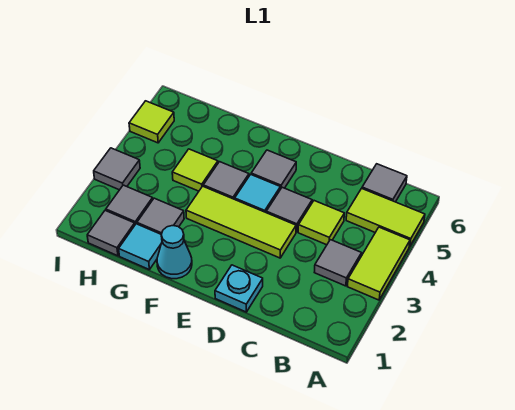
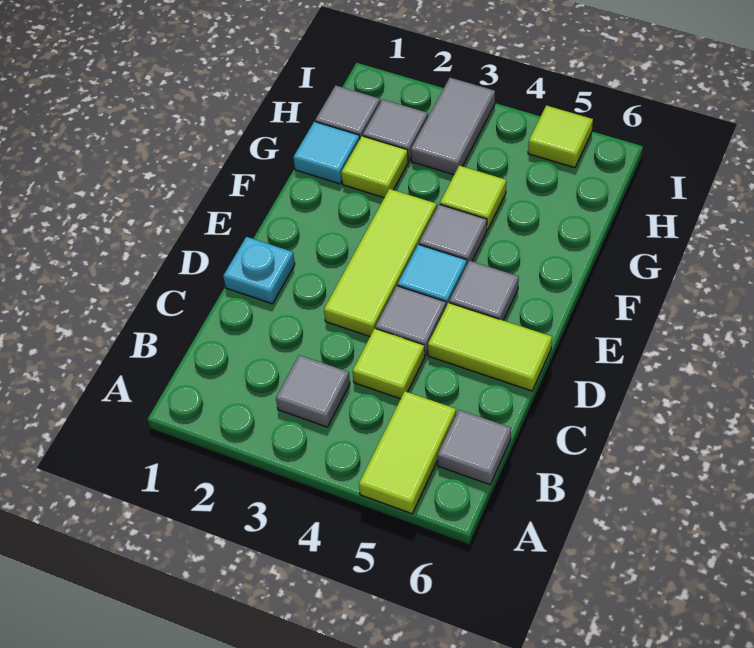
lime 1x2 tile [347,227,410,300] -> lime 1x2 tile moved to [428,303,552,391]
cyan 1x1 cone [157,226,192,279] -> none
grey 1x1 tile [137,198,184,234] -> lime 1x1 tile [341,136,408,198]
grey 1x1 tile [94,148,140,190] -> grey 1x2 tile [411,78,495,175]

